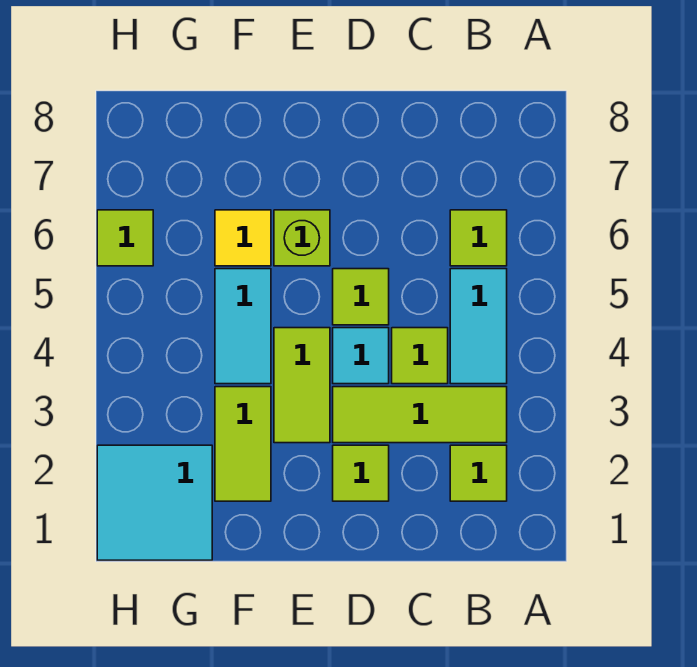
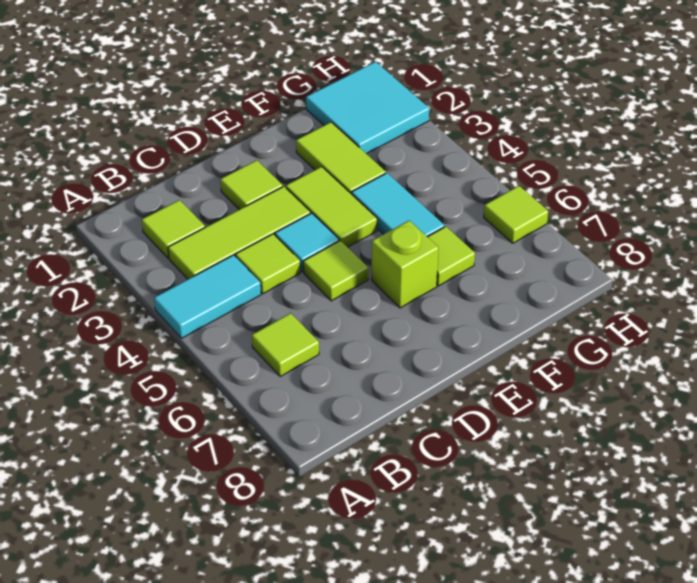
cyan 1x2 tile [450,269,507,384] -> cyan 1x2 tile turned to [154,255,261,338]
yellow 1x1 tile [215,210,271,266] -> lime 1x1 tile [428,227,475,286]

